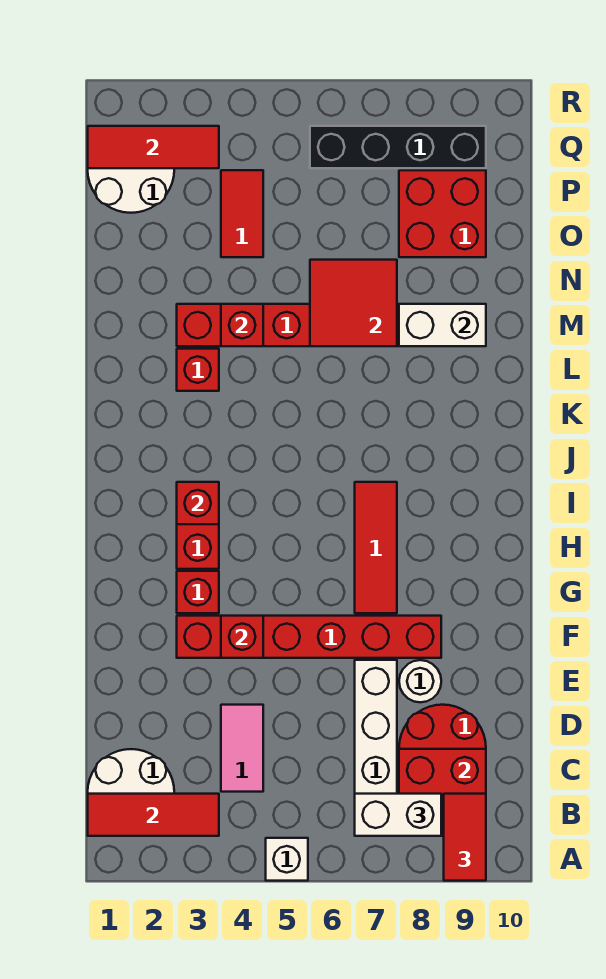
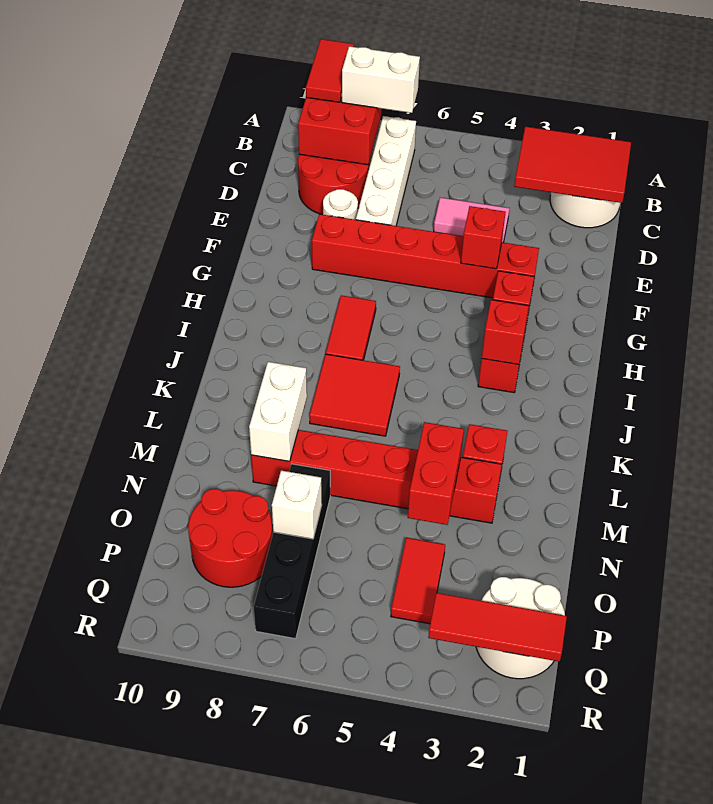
white 1x1 brick [266,838,308,881] -> white 1x1 brick moved to [272,471,322,539]
red 1x3 tile [88,794,219,836] -> red 2x3 tile [514,127,631,203]
pink 1x2 tile [221,705,263,792] -> pink 1x2 tile turned to [434,198,509,243]
red 1x3 tile [355,482,397,613] -> red 1x2 tile [326,295,376,360]
red 1x1 brick [221,304,263,346] -> red 1x2 brick [408,422,464,525]
red 2x2 tile [310,260,397,346] -> red 2x2 tile moved to [310,354,400,436]
white 1x2 brick [399,304,486,346] -> white 1x2 brick turned to [249,362,307,461]
red 2x2 brick [399,170,486,257] -> red 2x2 round brick [188,489,273,587]
black 1x4 brick [310,126,486,168] -> black 1x4 brick turned to [254,464,330,639]

